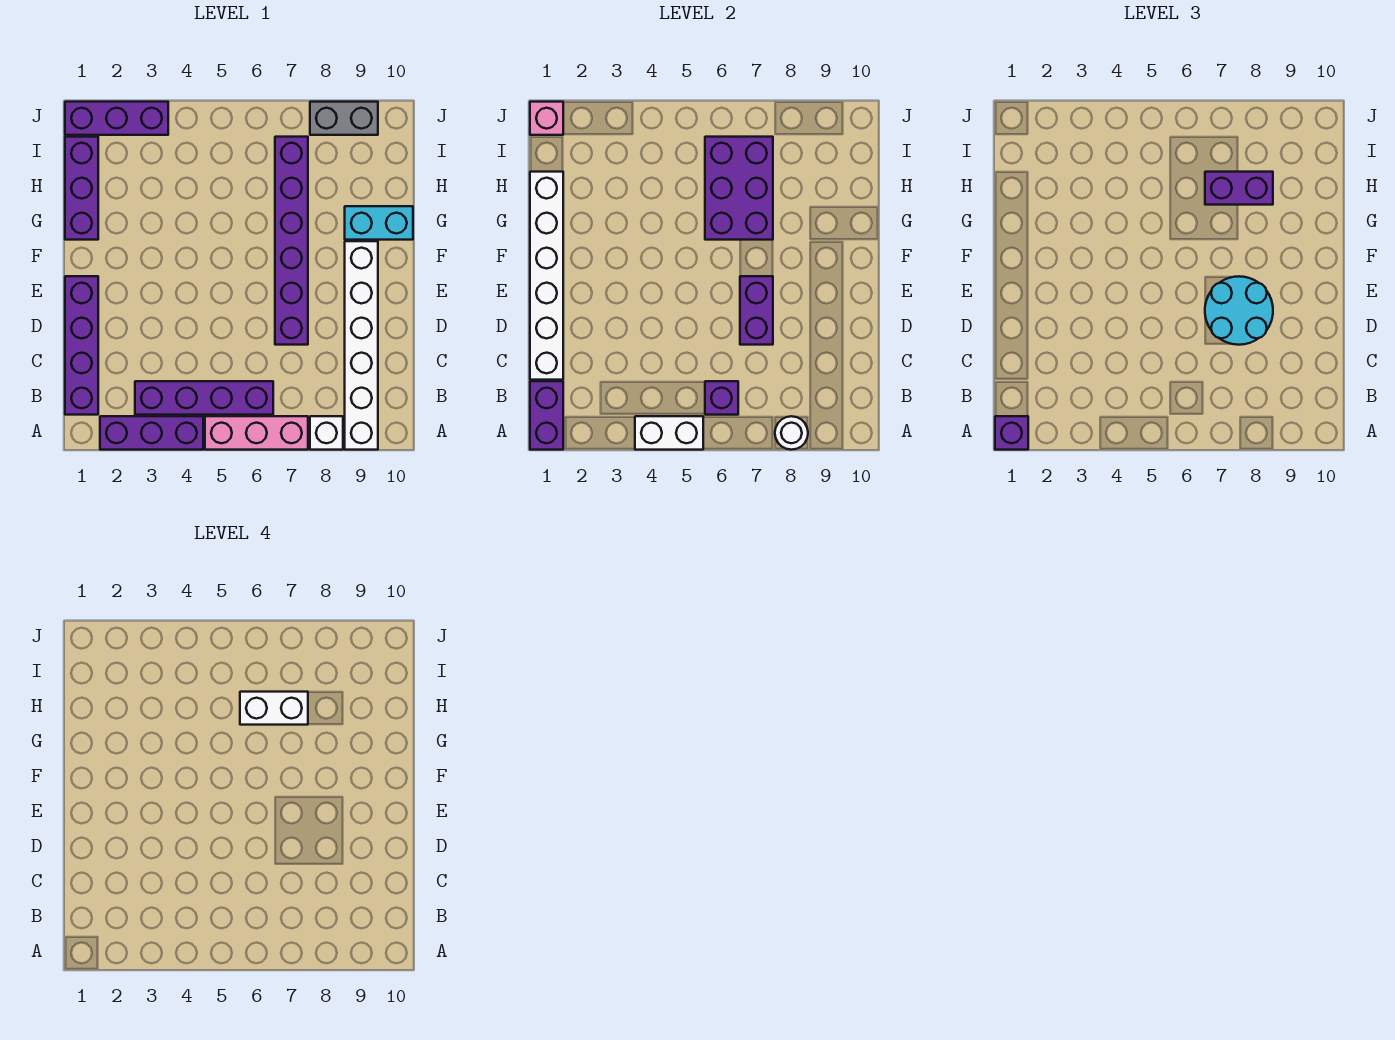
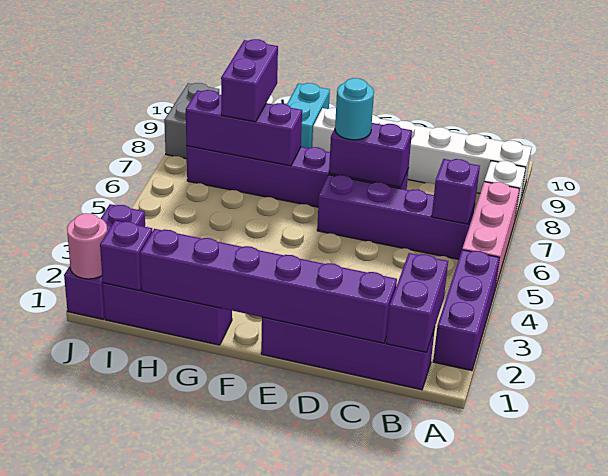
purple 1x2 brick [530,381,563,450] -> purple 1x2 brick turned to [386,253,448,352]
purple 1x1 brick [995,416,1028,450] -> purple 1x1 brick moved to [100,221,152,291]
white 1x2 brick [635,416,703,450] -> none
white 1x1 round brick [775,416,808,450] -> none
purple 1x4 brick [135,381,273,415] -> purple 1x4 brick turned to [317,175,475,259]
white 1x6 brick [530,172,563,380] -> purple 1x6 brick [140,229,397,343]
cyan 2x2 round brick [1205,276,1273,345] -> cyan 1x1 round brick [335,78,374,140]
purple 2x3 brick [705,137,773,240] -> purple 1x3 brick [186,90,302,166]
white 1x2 brick [240,692,308,725] -> none
pink 1x1 brick [530,102,563,135] -> pink 1x1 round brick [67,213,107,279]

